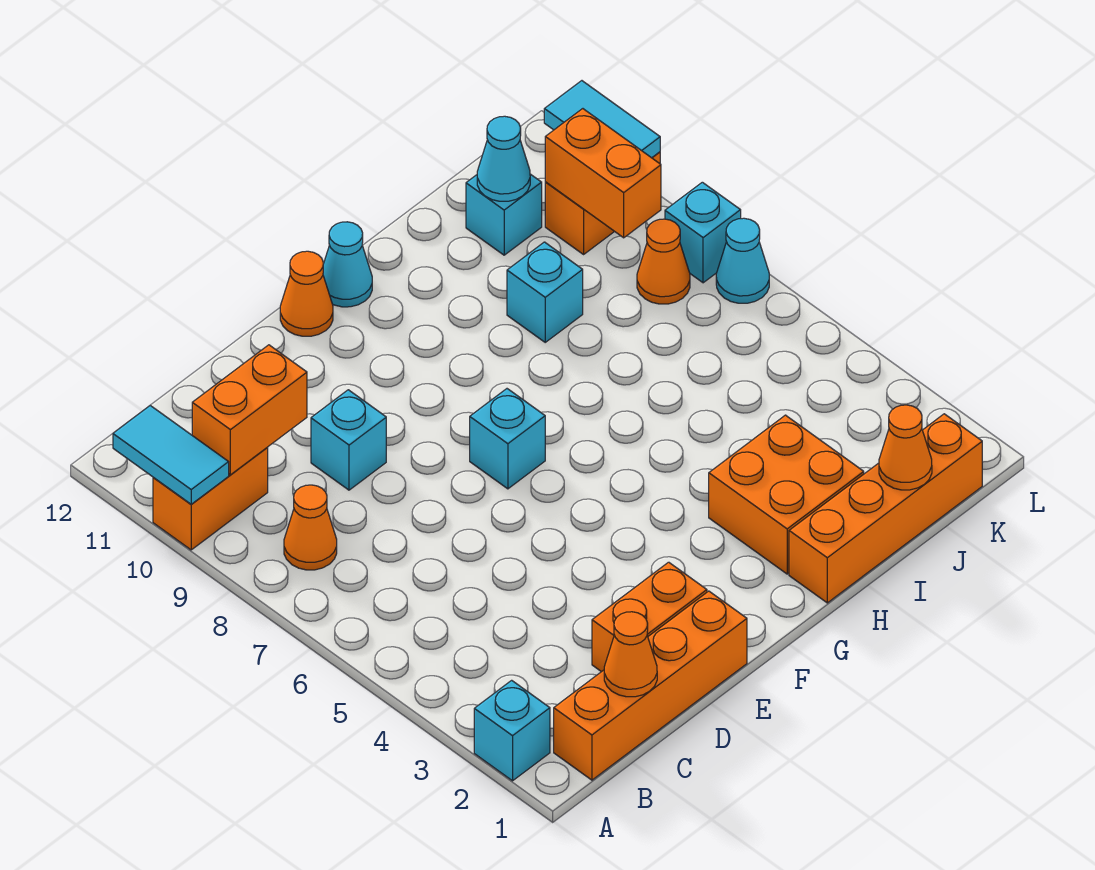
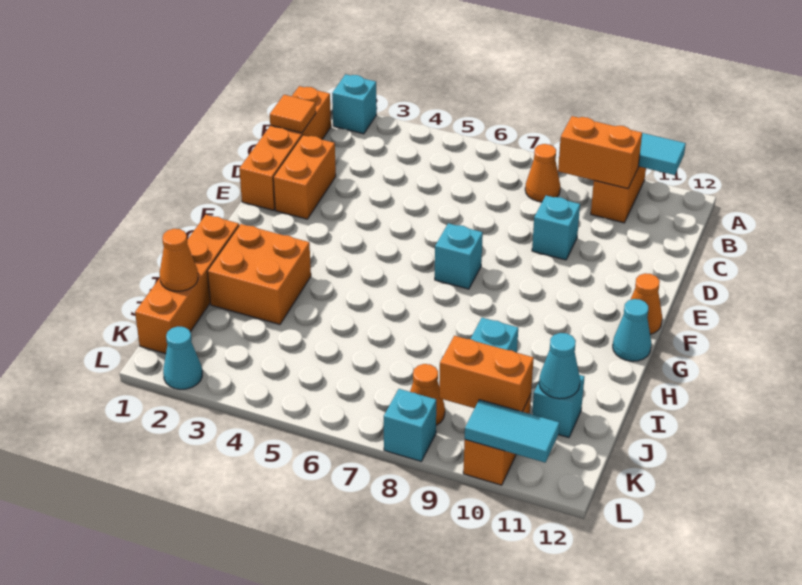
orange 1x2 brick [192,345,307,475] -> orange 1x2 brick turned to [558,116,642,189]
orange 1x1 cone [604,612,657,697] -> orange 1x1 tile [270,95,316,133]
cyan 1x1 cone [716,218,769,303] -> cyan 1x1 cone moved to [163,326,202,389]

